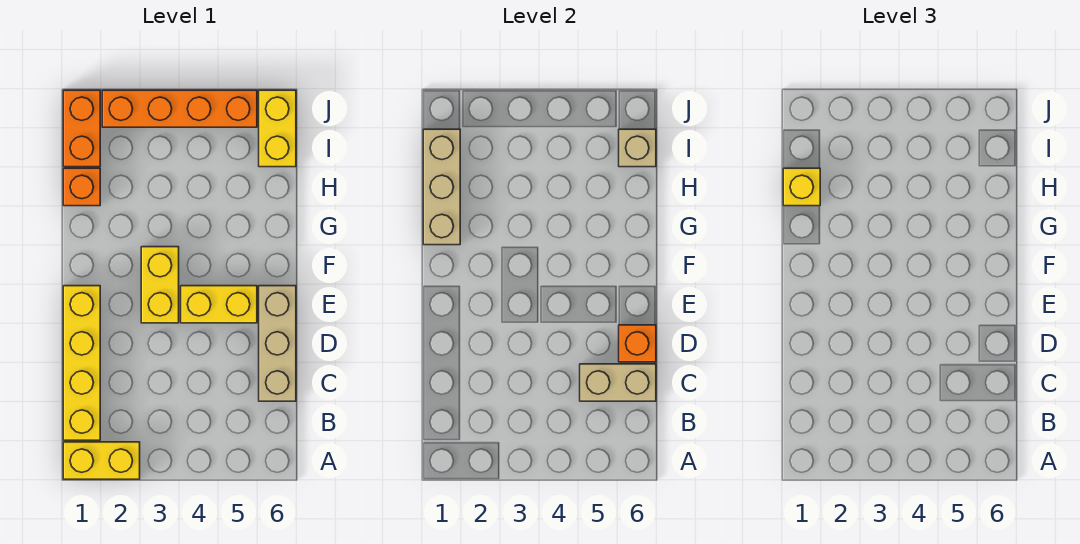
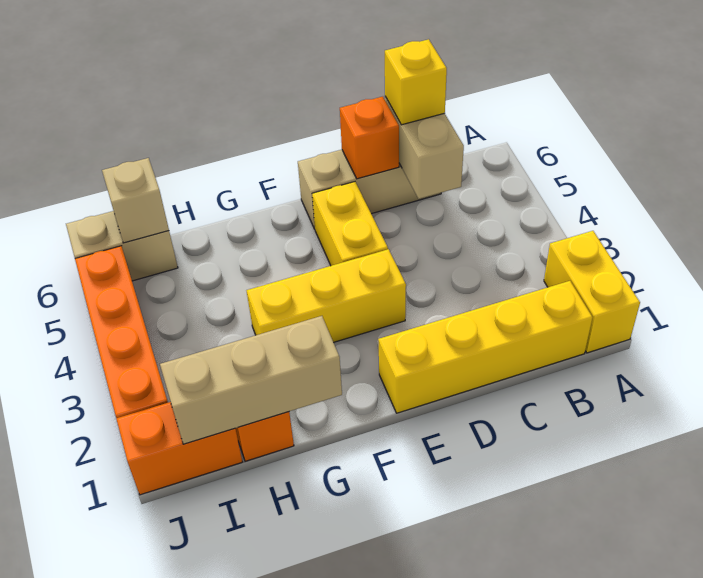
yellow 1x2 brick [141,247,179,323] -> yellow 1x3 brick [246,249,406,342]
yellow 1x1 brick [783,168,820,206] -> yellow 1x1 brick moved to [385,39,447,125]
yellow 1x2 brick [259,90,296,167] -> tan 1x2 brick [66,211,178,281]

